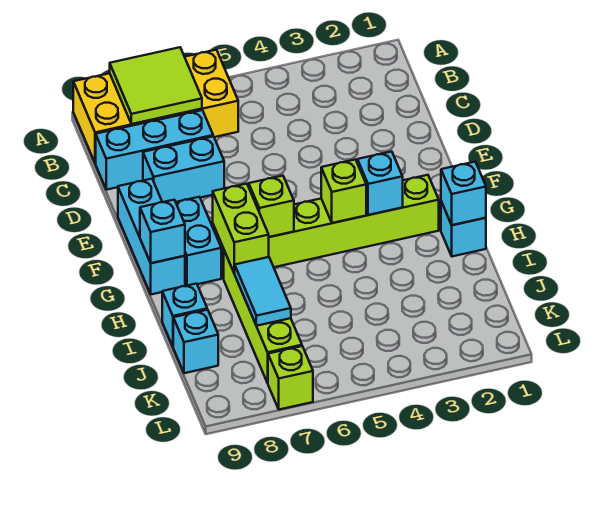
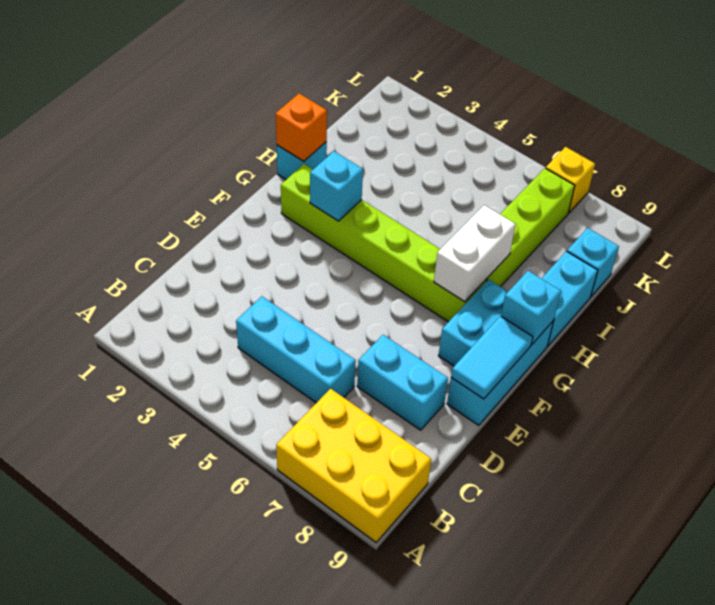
yellow 2x4 brick [73,50,238,164] -> yellow 2x3 brick [276,389,431,542]
lime 2x2 tile [110,47,202,124] -> none
cyan 1x3 brick [96,110,213,190] -> cyan 1x3 brick moved to [236,296,356,403]
lime 1x1 brick [321,160,366,223] -> none
lime 1x1 brick [249,176,294,237] -> none
lime 1x2 brick [213,184,269,273] -> white 1x2 brick [434,205,516,302]
cyan 1x1 brick [441,162,486,225] -> orange 1x1 brick [276,94,327,161]
cyan 1x2 tile [235,257,291,326] -> cyan 1x2 tile moved to [451,316,533,399]
cyan 1x1 brick [162,284,207,346] -> cyan 1x2 brick [541,251,598,346]
lime 1x1 brick [268,346,313,410] -> yellow 1x1 brick [546,147,595,213]

